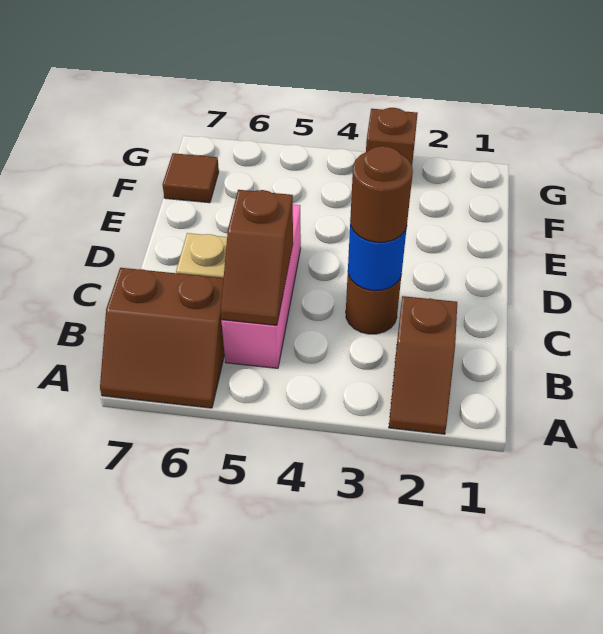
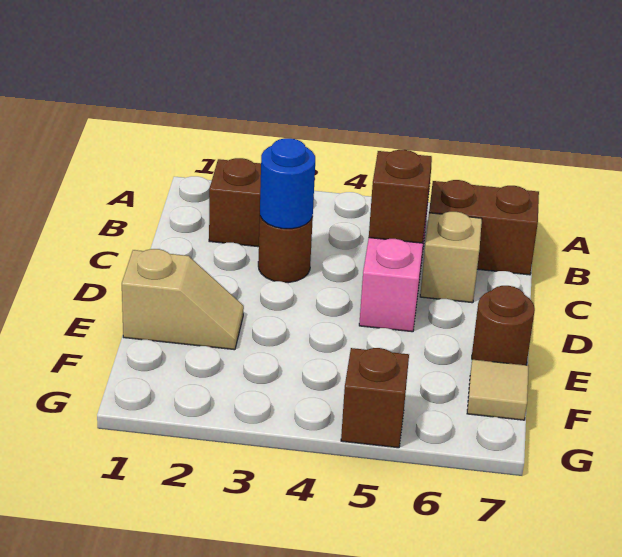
brown 1x1 round brick [350,146,413,242] -> brown 1x1 round brick moved to [472,286,535,365]
none -> tan 1x2 slope [122,249,244,350]
brown 1x1 tile [163,153,219,203] -> tan 1x1 tile [467,360,529,420]
brown 1x1 brick [366,108,418,164] -> brown 1x1 brick moved to [341,348,409,448]

